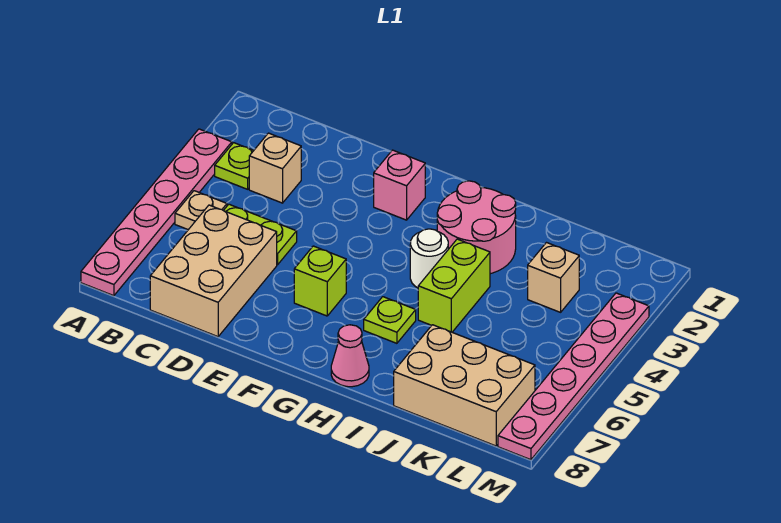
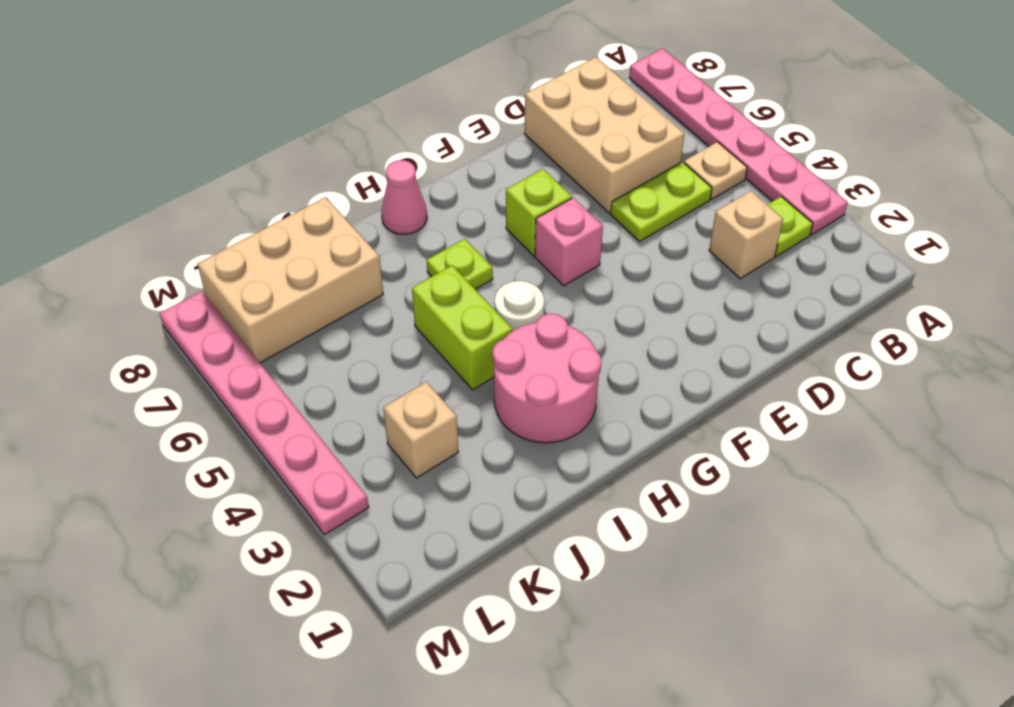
pink 1x1 brick [374,150,425,220] -> pink 1x1 brick moved to [535,198,603,286]

